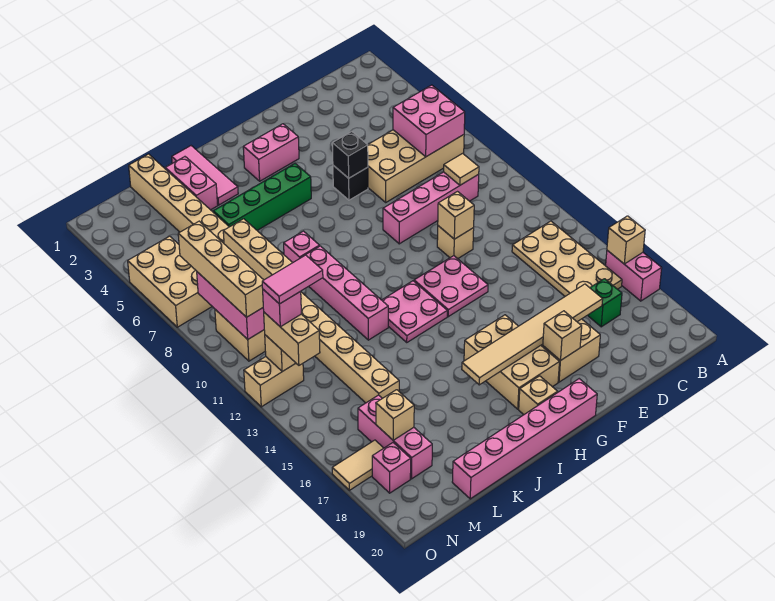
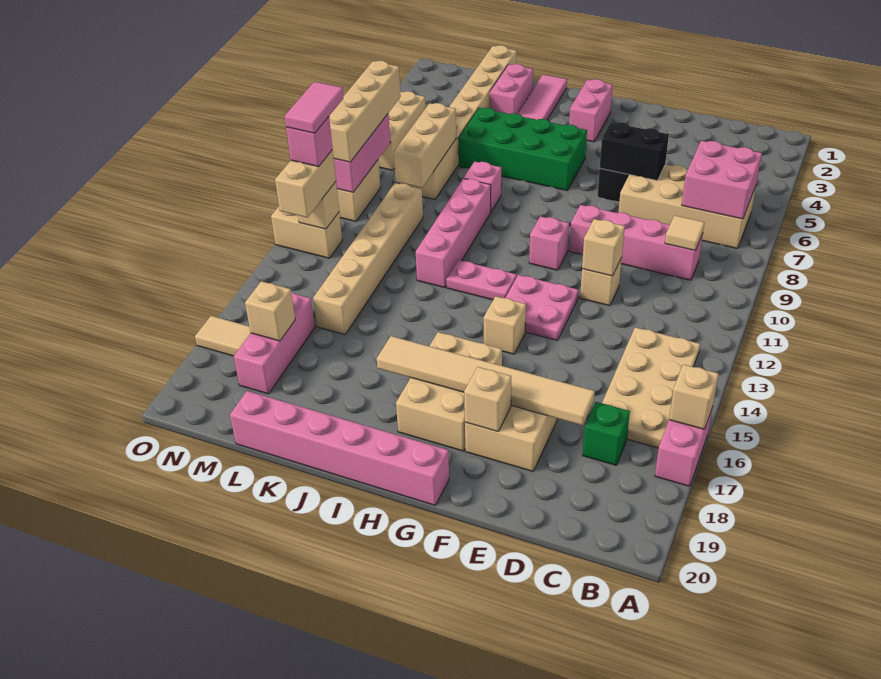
black 1x1 brick [332,132,368,178] -> black 1x2 brick [600,122,669,181]
pink 1x2 brick [243,124,299,181] -> pink 1x2 brick turned to [569,79,613,142]
green 1x4 brick [213,164,311,230] -> green 2x4 brick [458,108,587,191]
pink 2x2 plate [382,281,447,342] -> pink 1x2 plate [446,260,517,300]
tan 1x1 brick [519,376,557,415] -> tan 1x1 brick moved to [484,296,526,354]
pink 1x2 tile [262,255,323,304] -> pink 1x2 tile turned to [285,82,344,133]
pink 1x1 brick [372,443,411,493] -> pink 1x1 brick moved to [529,216,569,270]

